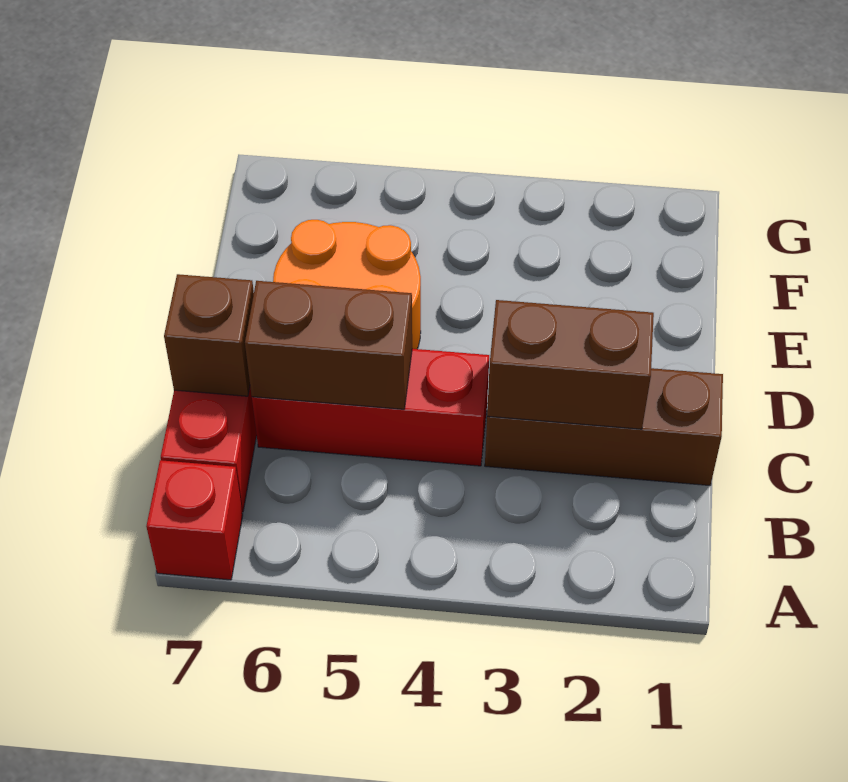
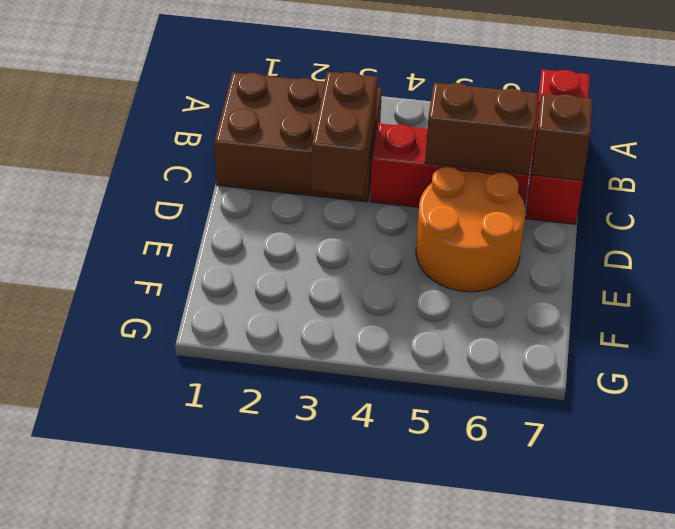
brown 1x3 brick [485,368,723,486] -> brown 2x3 brick [214,72,382,202]
brown 1x2 brick [487,300,654,429] -> brown 1x2 brick turned to [312,72,378,196]

